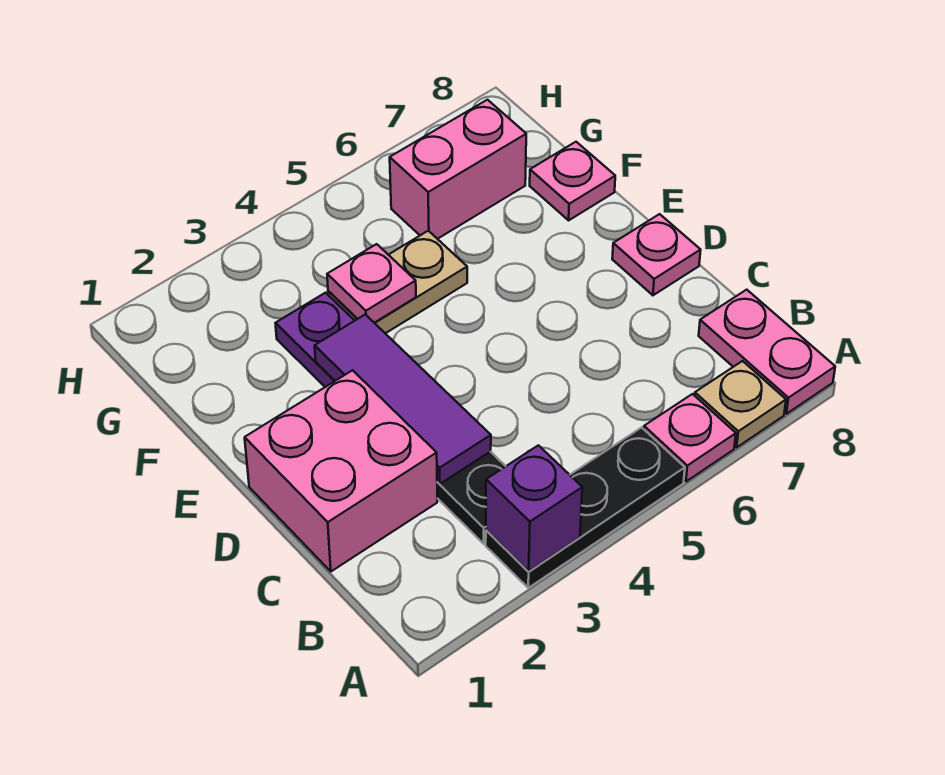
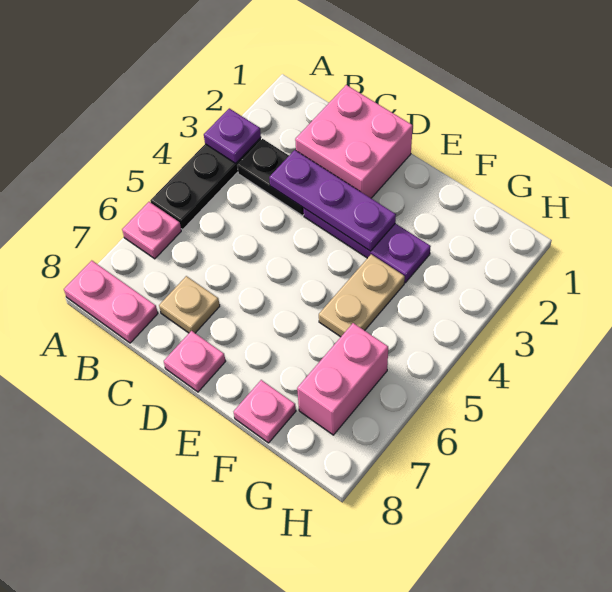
purple 1x1 brick [486,445,582,572] -> purple 1x1 plate [204,108,261,163]
tan 1x1 plate [695,361,786,447] -> tan 1x1 plate moved to [159,276,220,333]
purple 1x3 tile [315,314,491,484] -> purple 1x3 plate [269,150,396,251]
pink 1x1 plate [327,244,416,323] -> none

